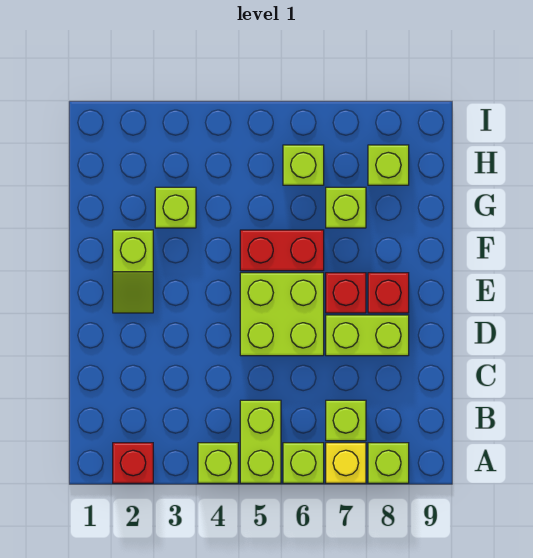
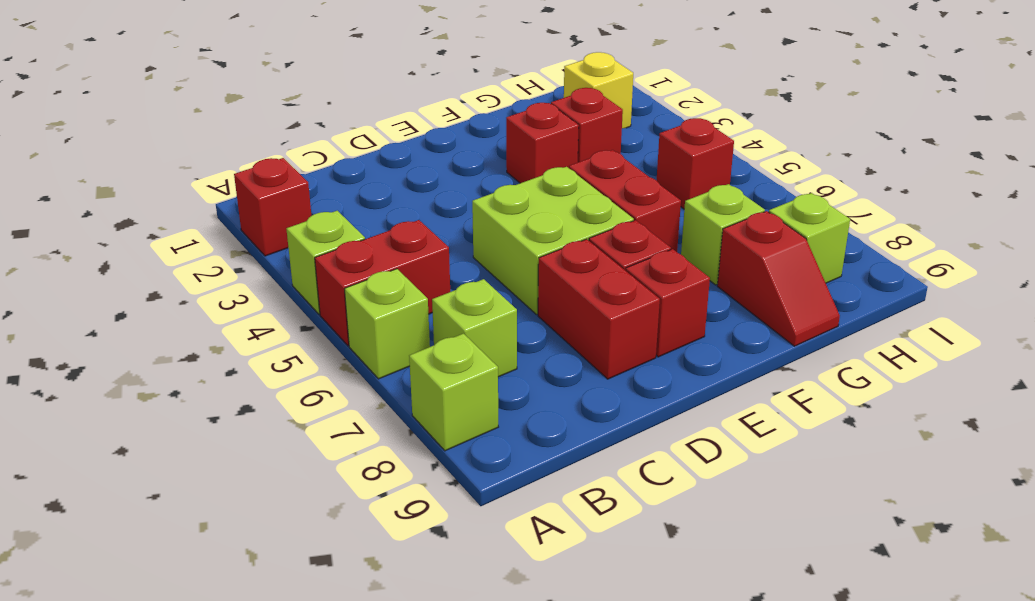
lime 1x2 brick [240,400,281,483] -> red 1x2 brick [315,220,450,346]
yellow 1x1 brick [326,443,366,483] -> yellow 1x1 brick moved to [564,52,633,129]
lime 1x2 brick [326,315,409,356] -> red 1x2 brick [538,239,660,379]
lime 1x2 slope [113,230,153,313] -> none
none -> red 1x1 brick [506,103,579,183]
lime 1x1 brick [155,187,196,228] -> red 1x1 brick [551,88,623,162]
none -> red 1x2 slope [717,211,840,346]
none -> red 1x1 brick [657,118,734,209]
lime 1x1 brick [283,145,324,185] -> none

